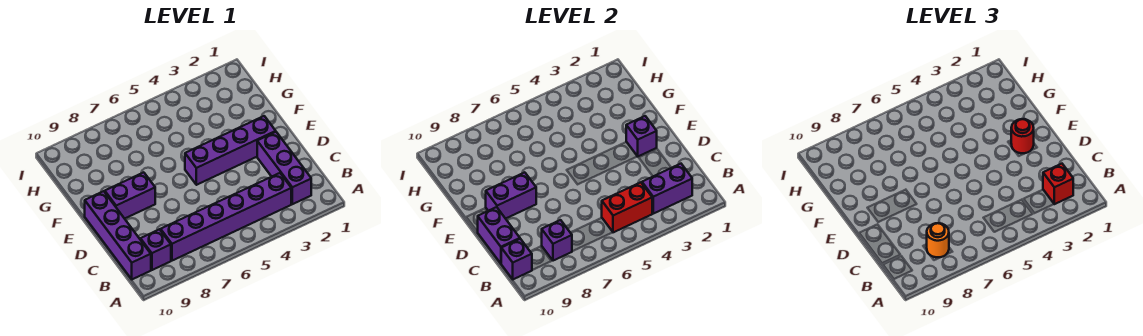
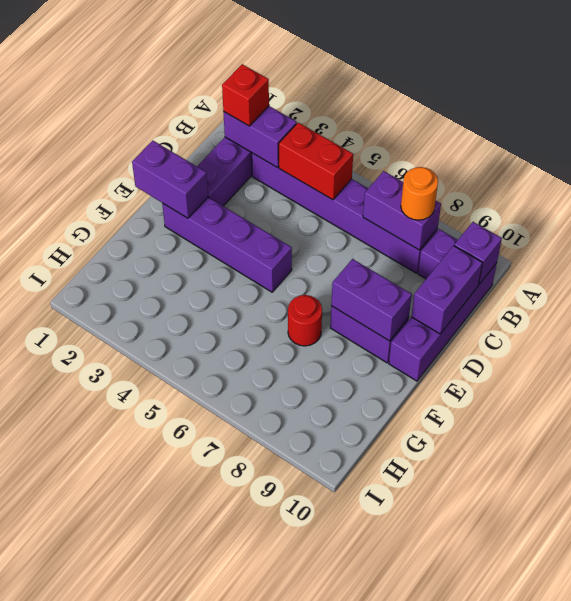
purple 1x1 brick [542,220,572,261] -> purple 1x2 brick [363,171,441,250]
purple 1x1 brick [626,116,657,156] -> purple 1x2 brick [132,141,208,218]
red 1x1 round brick [1011,119,1034,154] -> red 1x1 round brick moved to [288,295,322,346]

